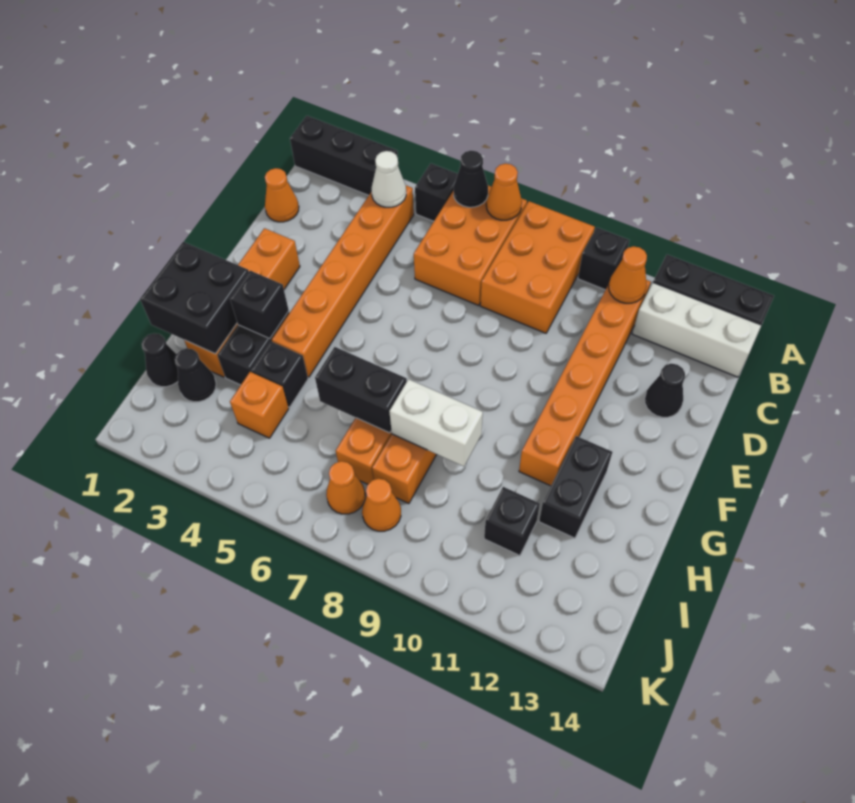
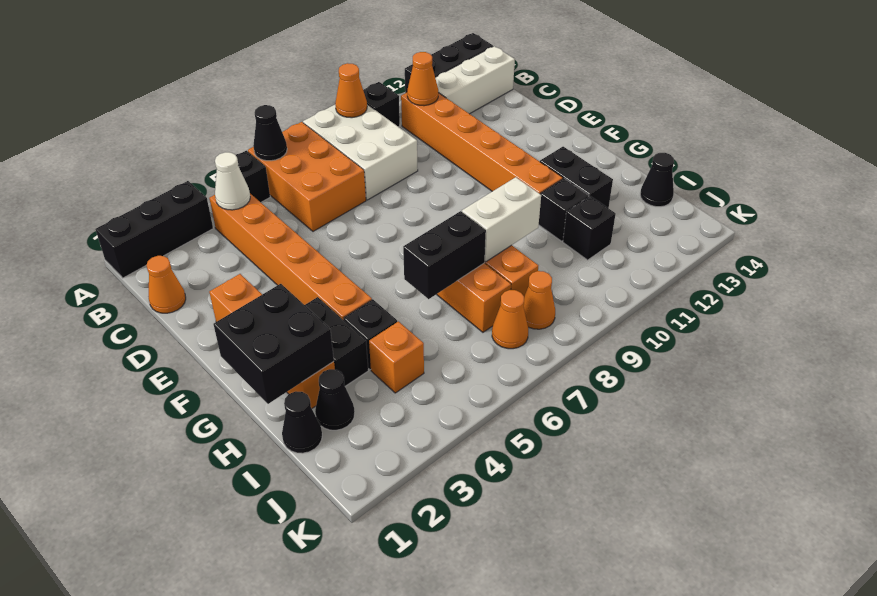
orange 1x1 cone [486,164,522,220] -> orange 1x1 cone moved to [335,63,367,118]
orange 2x3 brick [480,201,595,333] -> white 2x3 brick [303,104,418,200]
black 1x1 cone [645,364,685,417] -> black 1x1 cone moved to [640,153,674,207]
black 1x1 brick [230,271,289,338] -> black 1x1 brick moved to [539,178,589,241]

